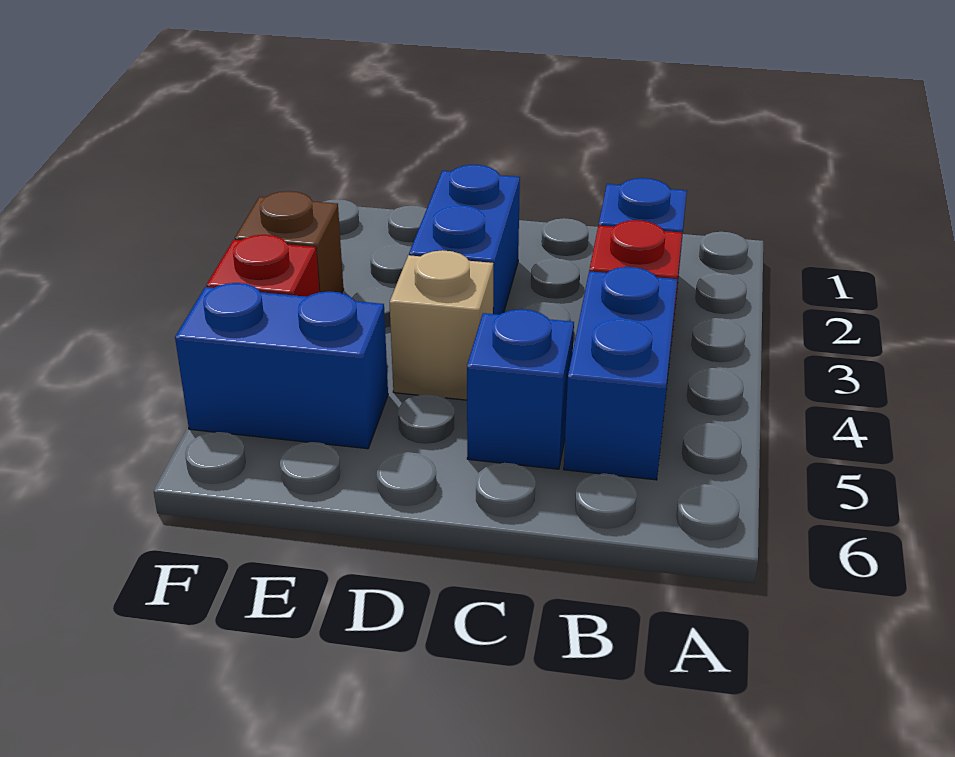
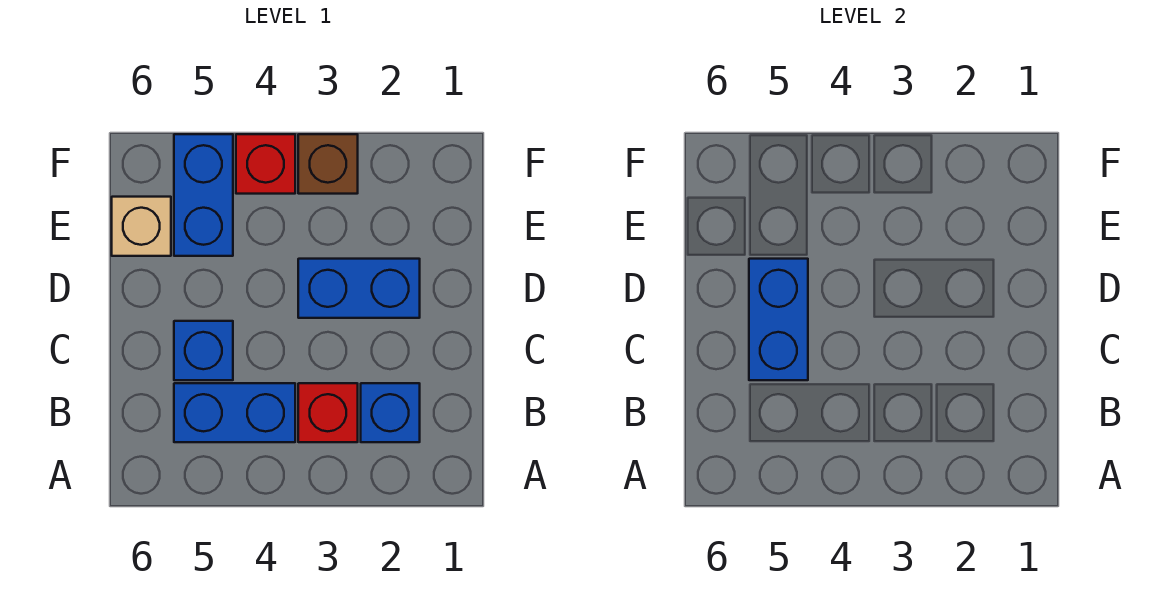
none -> blue 1x2 brick [749,259,808,380]
tan 1x1 brick [390,250,493,400] -> tan 1x1 brick moved to [112,197,171,256]

